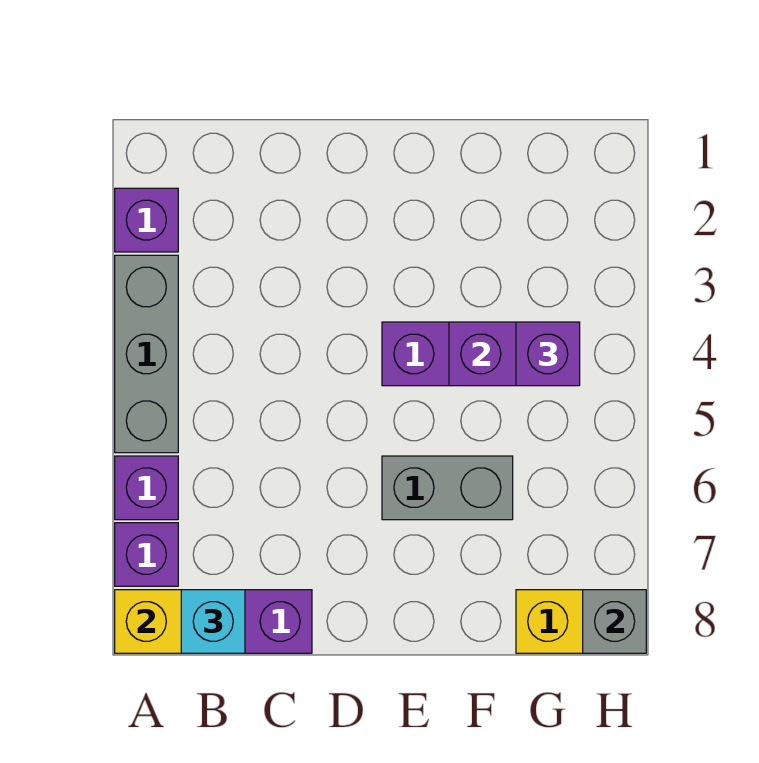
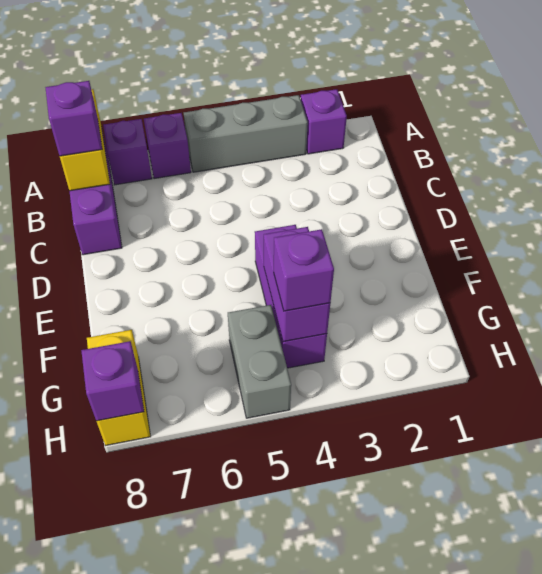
cyan 1x1 brick [181,590,245,653] -> purple 1x1 brick [45,81,102,156]
grey 1x2 brick [382,456,513,520] -> grey 1x2 brick moved to [228,305,291,418]
grey 1x1 brick [583,590,646,653] -> purple 1x1 brick [81,341,144,421]

